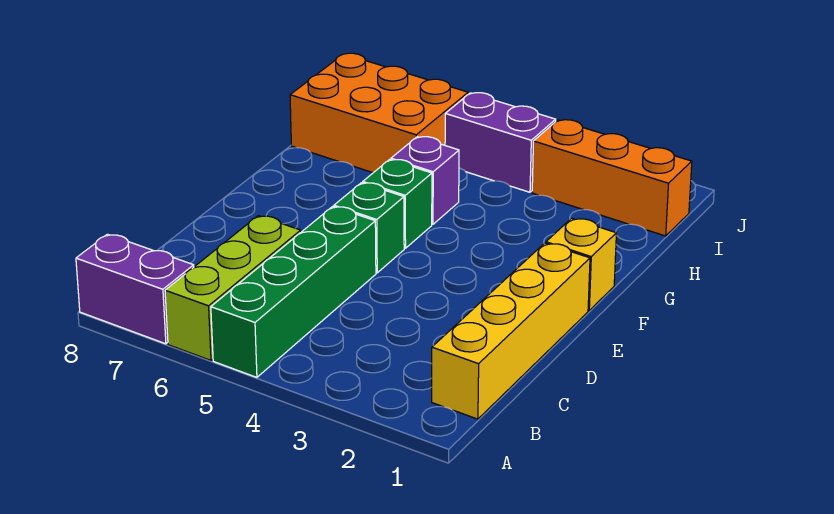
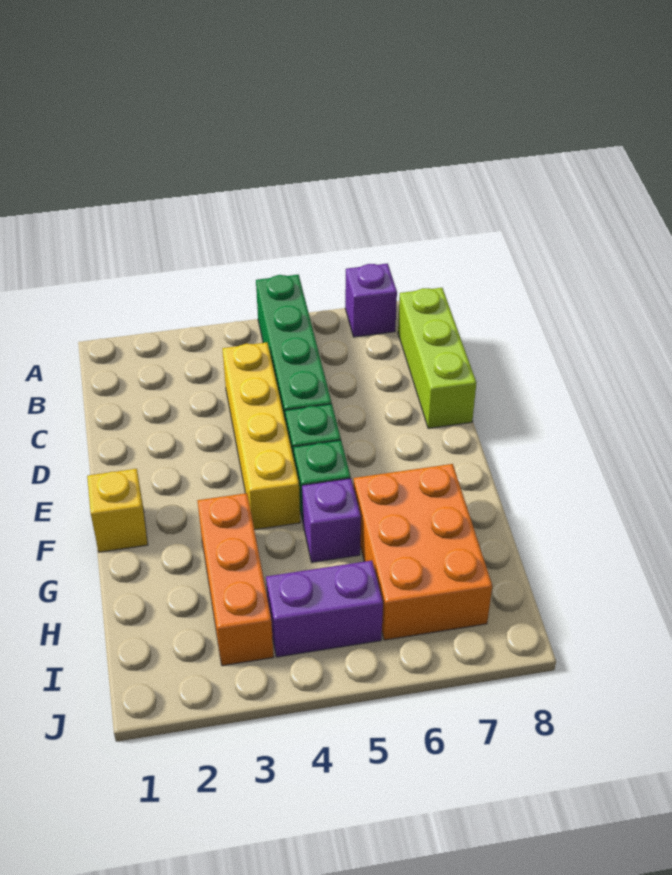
lime 1x3 brick [165,216,301,360] -> lime 1x3 brick moved to [398,288,476,428]
purple 1x2 brick [76,234,194,344] -> purple 1x1 brick [345,263,397,337]
yellow 1x4 brick [432,243,590,419] -> yellow 1x4 brick moved to [222,342,300,530]
orange 2x3 brick [290,53,468,173] -> orange 2x3 brick turned to [353,464,492,640]
orange 1x3 brick [532,120,692,236] -> orange 1x3 brick turned to [197,493,274,666]

